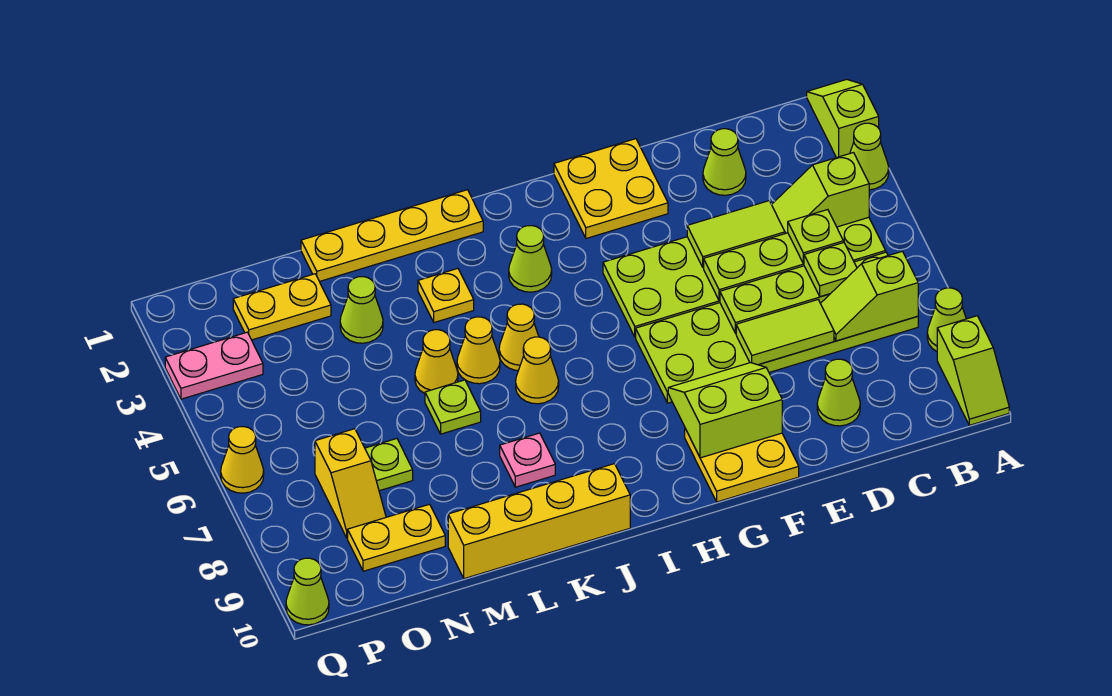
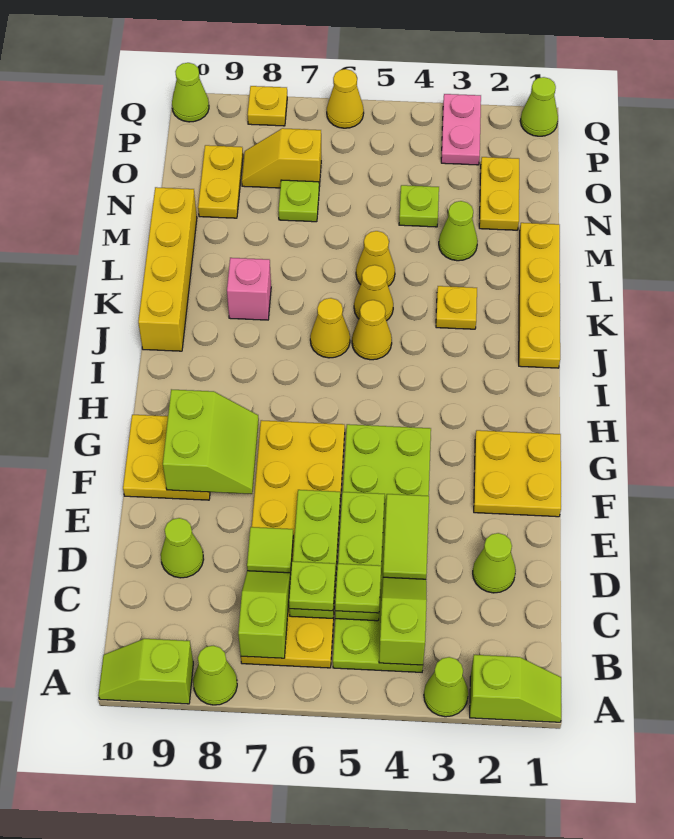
lime 2x6 plate [636,252,918,403] -> yellow 2x6 plate [241,420,345,668]
lime 1x2 tile [736,300,834,365] -> lime 1x1 tile [247,527,293,575]
lime 1x1 cone [509,226,552,292] -> lime 1x1 cone moved to [520,77,558,136]
pink 1x1 plate [500,433,555,487] -> pink 1x1 brick [227,258,271,320]
lime 1x1 plate [425,380,481,434] -> lime 1x1 plate moved to [399,185,439,227]
none -> yellow 1x1 plate [248,86,287,126]

